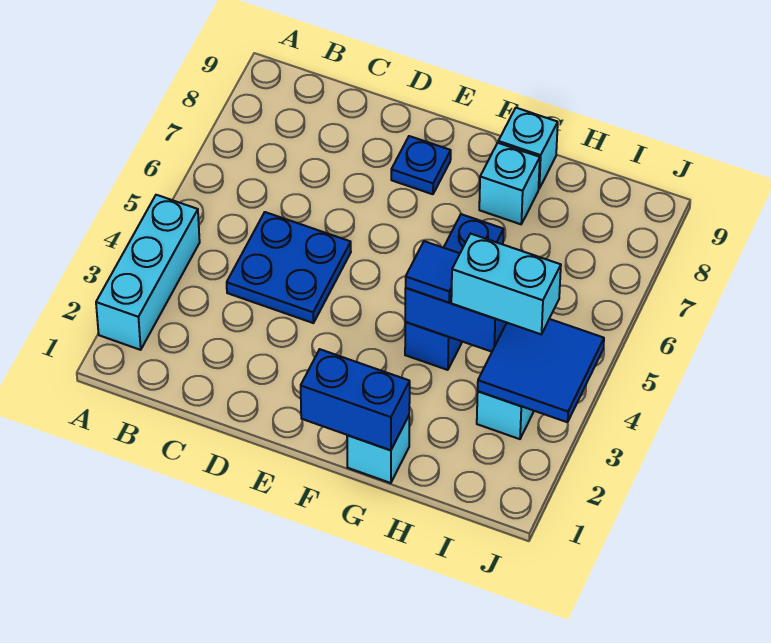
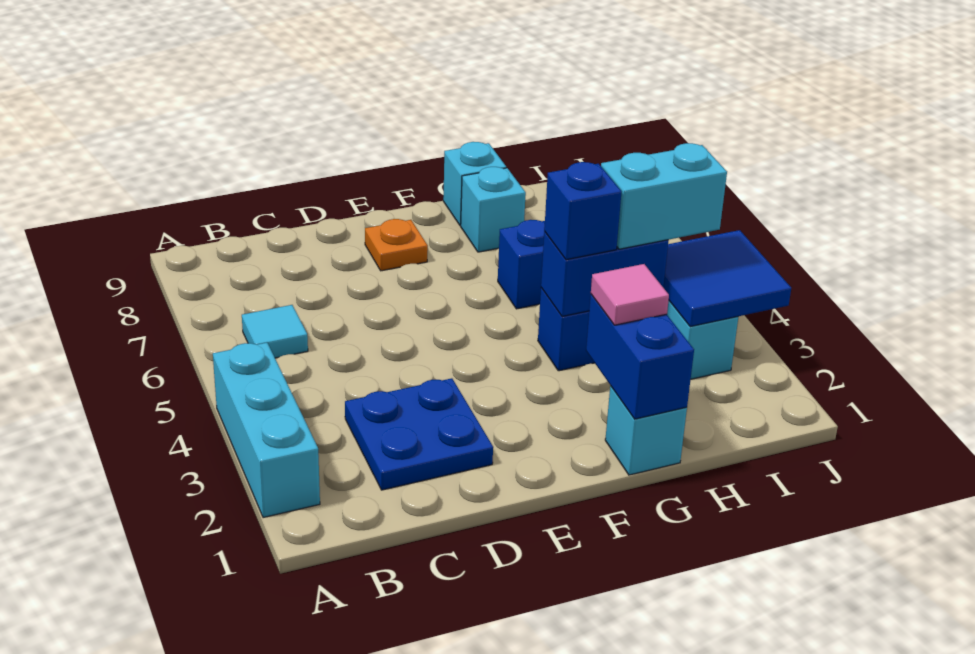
none -> cyan 1x1 tile [242,305,308,358]
blue 2x2 plate [227,212,351,323] -> blue 2x2 plate moved to [345,378,493,490]
blue 1x1 plate [391,136,451,194] -> orange 1x1 plate [365,219,428,271]
blue 1x2 brick [301,349,410,450] -> blue 1x2 brick turned to [586,294,694,419]
none -> pink 1x1 tile [591,264,669,325]
blue 1x1 tile [406,241,460,303] -> blue 1x1 brick [544,162,622,260]

